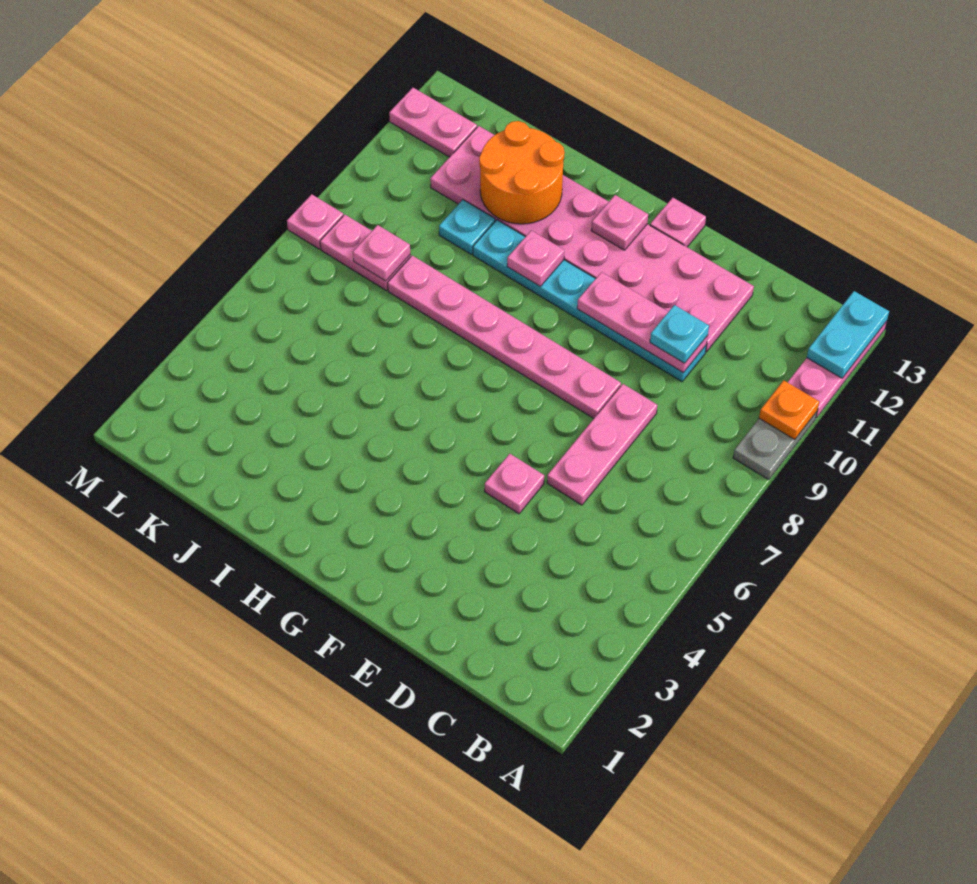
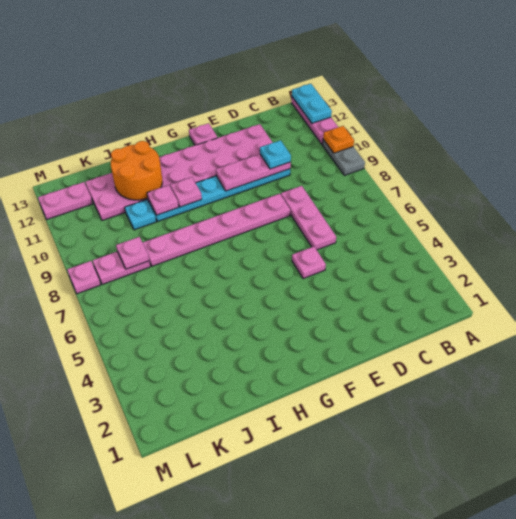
pink 1x1 plate [591,195,648,250] -> pink 1x1 plate moved to [147,185,179,215]

